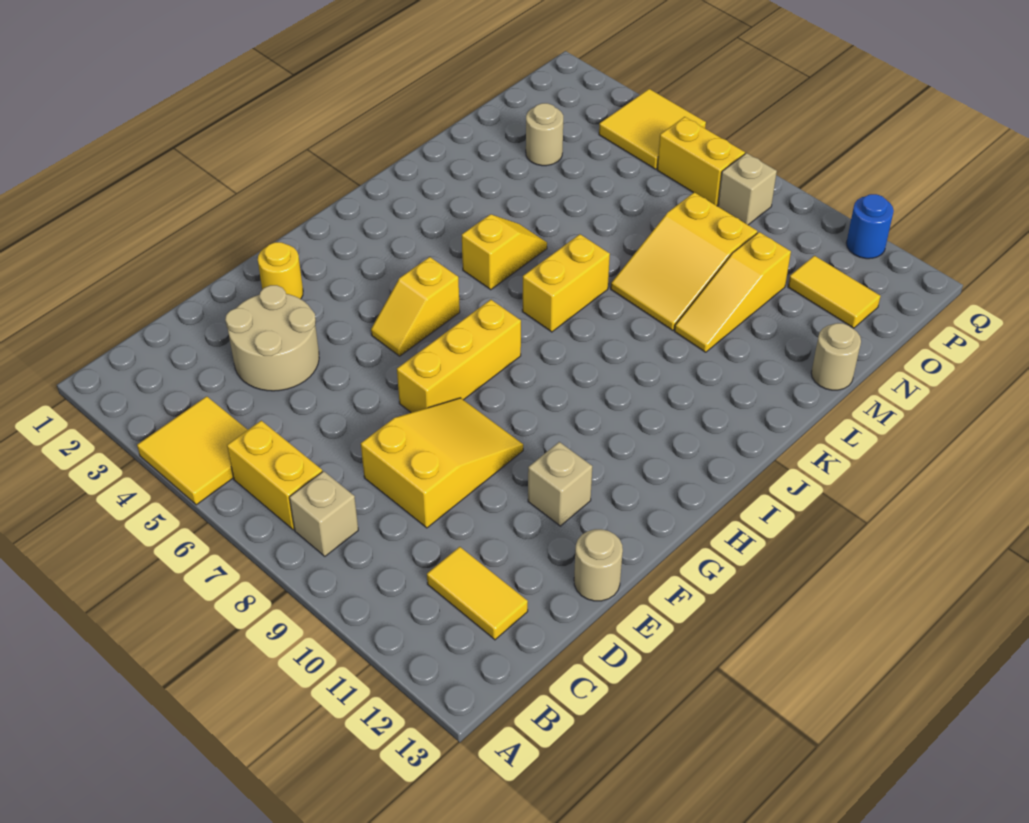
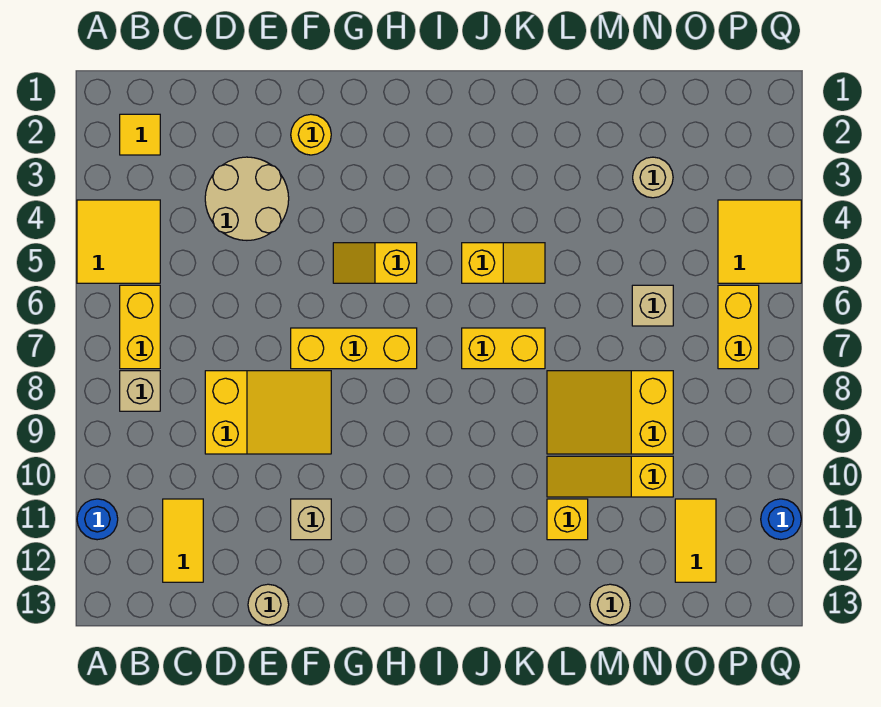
none -> blue 1x1 round brick [77,499,118,540]
none -> yellow 1x1 tile [120,114,160,155]
none -> yellow 1x1 brick [547,499,588,540]
tan 1x1 brick [718,153,777,225] -> tan 1x1 brick moved to [632,285,673,326]

